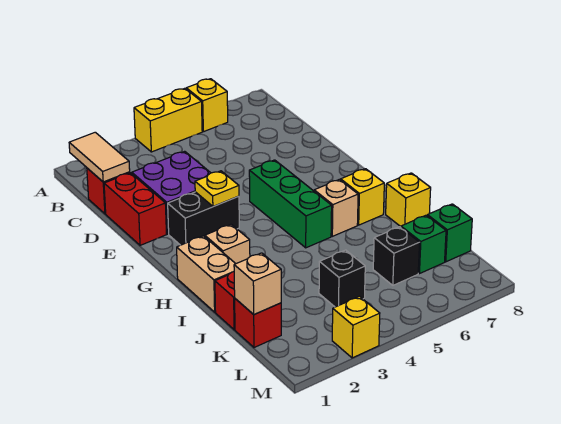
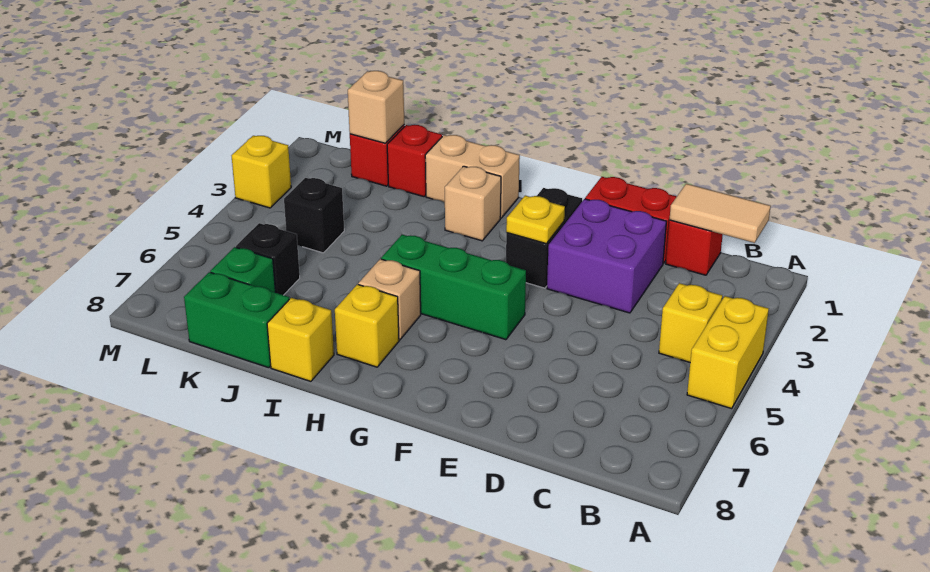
yellow 1x1 brick [186,79,228,132] -> yellow 1x1 brick moved to [659,283,722,362]
green 1x1 brick [427,204,472,262] -> green 1x2 brick [184,272,289,368]

